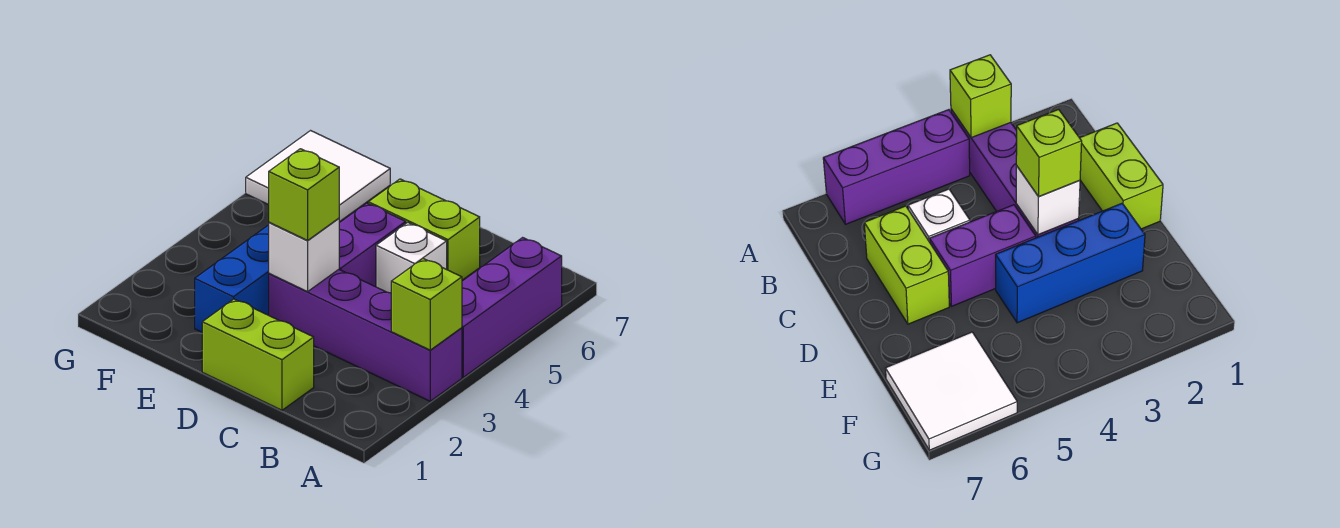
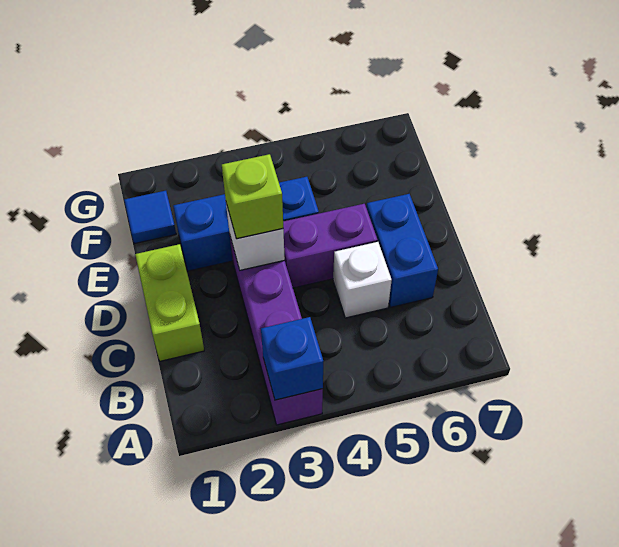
lime 1x1 brick [391,259,462,350] -> blue 1x1 brick [261,317,323,400]
purple 1x3 brick [462,238,562,377] -> none
lime 1x2 brick [368,179,480,280] -> blue 1x2 brick [367,194,438,307]
none -> blue 1x1 tile [124,191,176,244]
white 2x2 tile [246,131,390,222] -> none

